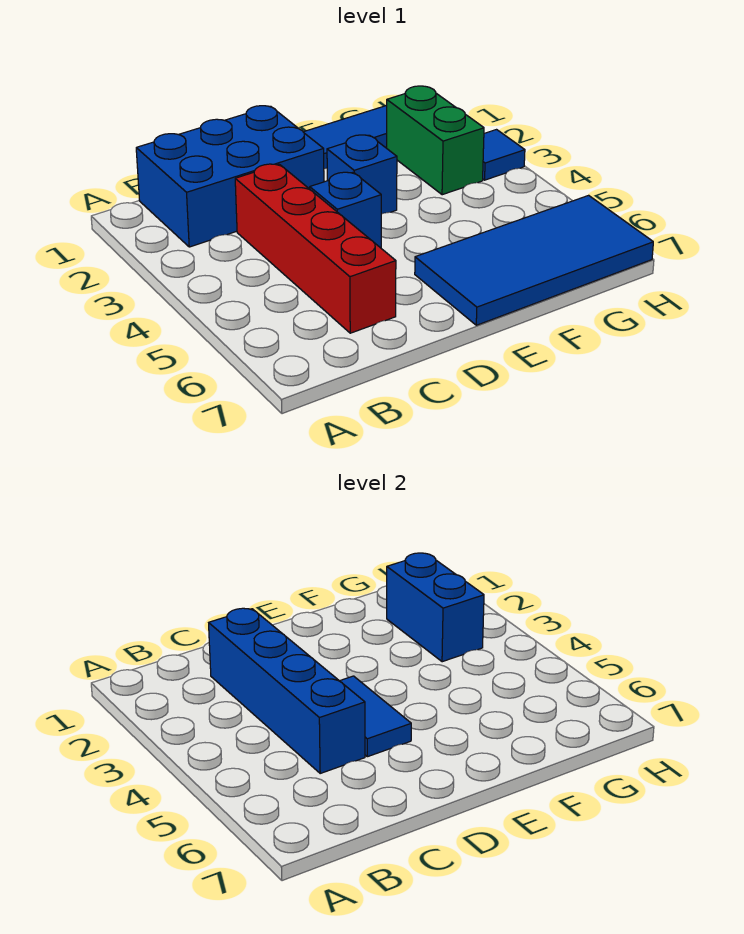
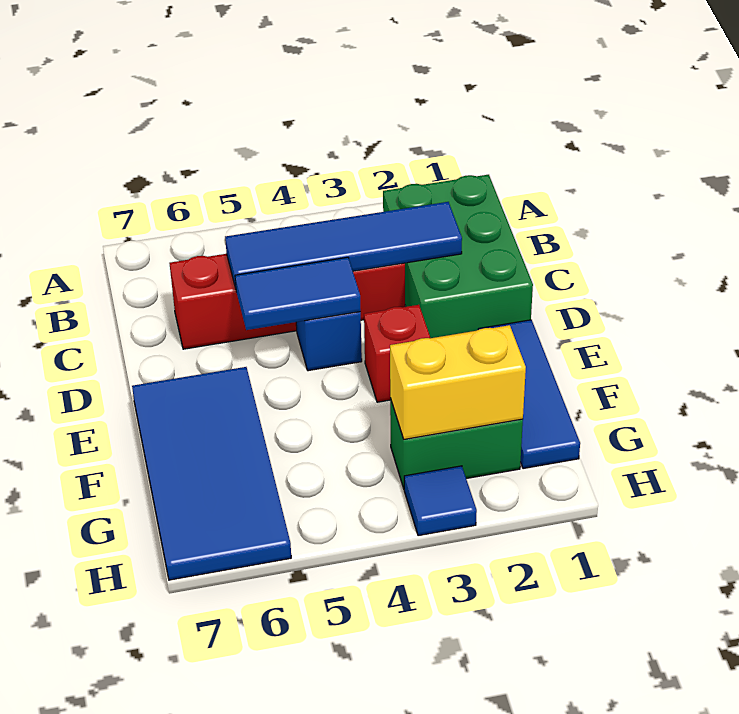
blue 2x3 brick [136,106,324,247] -> green 2x3 brick [383,175,533,338]
blue 1x4 brick [209,608,365,773] -> blue 1x4 tile [225,202,462,288]
blue 1x1 brick [327,135,397,214] -> red 1x1 brick [364,305,430,402]
blue 1x2 brick [387,553,484,662] -> yellow 1x2 brick [390,325,526,439]

